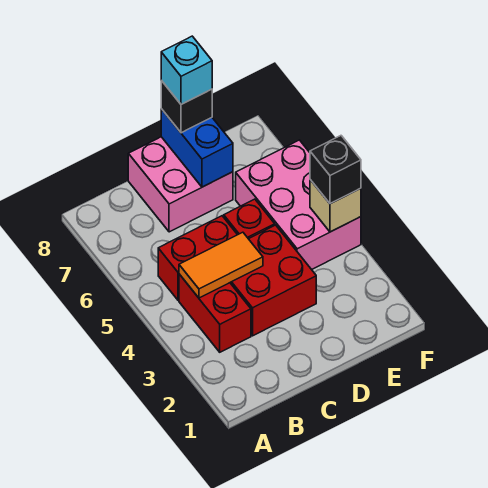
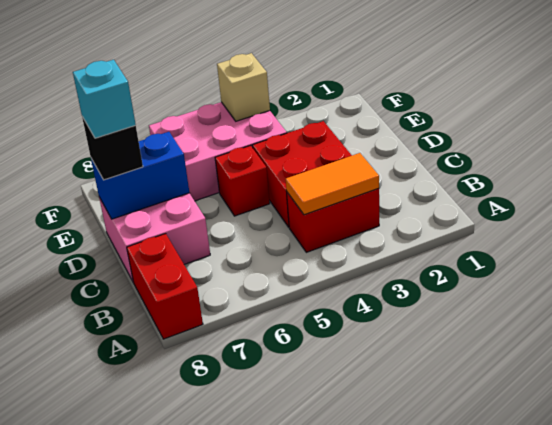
orange 1x2 tile [179,232,263,298] -> orange 1x2 tile turned to [286,153,379,215]
red 1x2 brick [158,216,237,300] -> red 1x2 brick moved to [127,234,203,339]
black 1x1 brick [310,136,361,204] -> none

